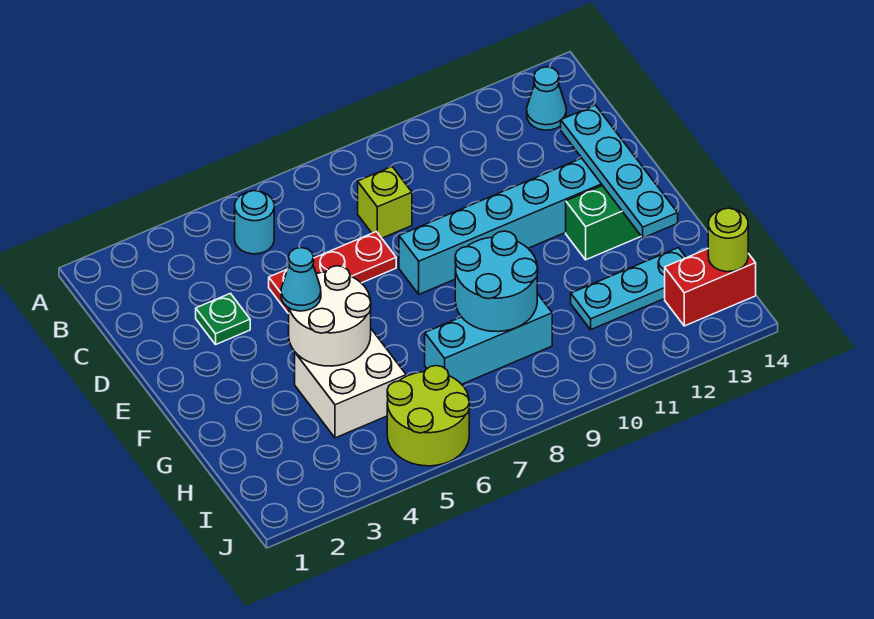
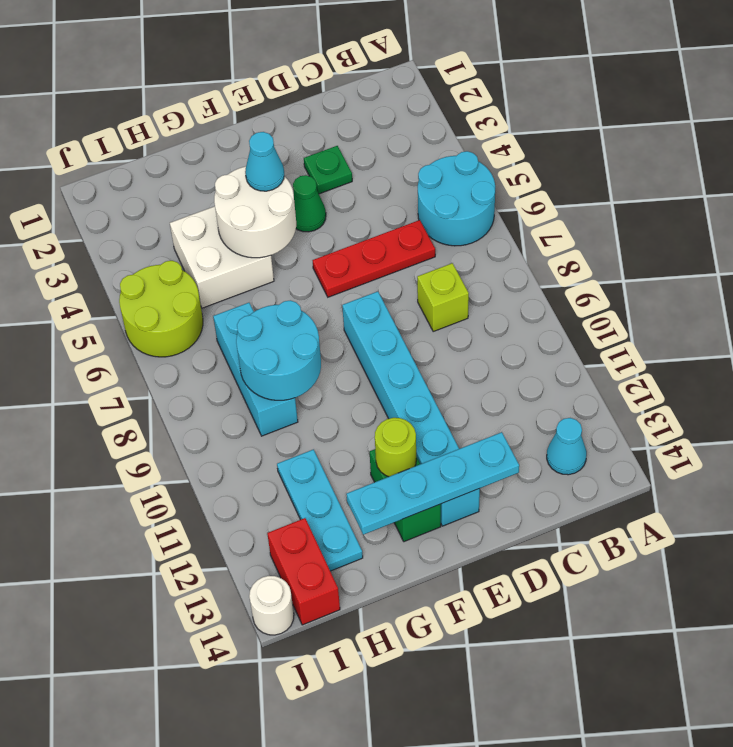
cyan 1x1 round brick [235,191,274,254] -> cyan 2x2 round brick [418,151,495,246]
red 1x3 plate [269,232,396,314] -> red 1x3 plate turned to [313,220,435,297]
none -> green 1x1 cone [293,175,326,232]
lime 1x1 round brick [708,208,748,272] -> lime 1x1 round brick moved to [375,418,416,477]
none -> white 1x1 round brick [249,576,294,635]

